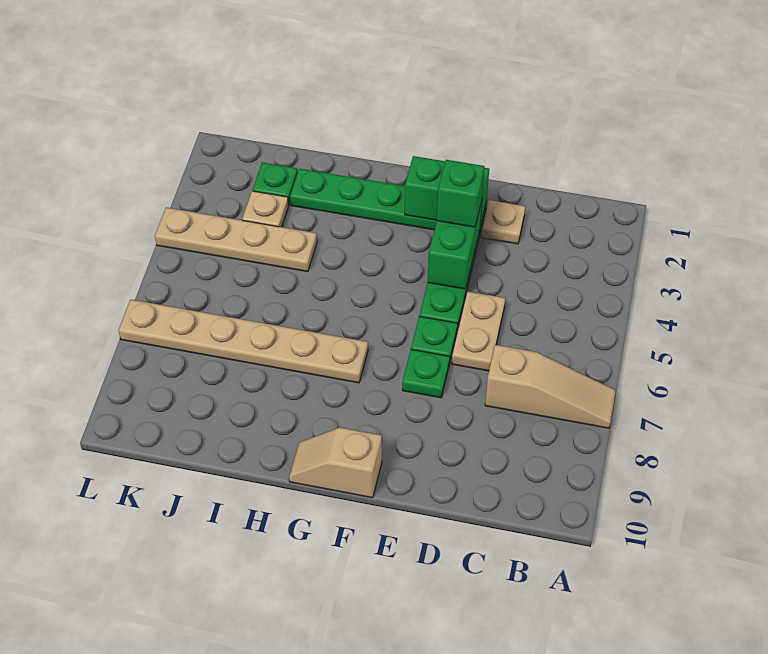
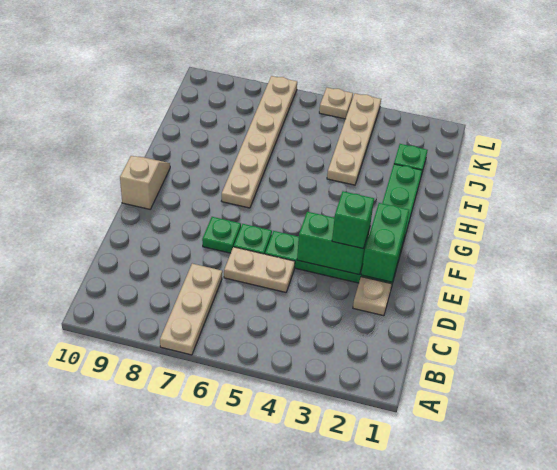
tan 1x3 slope [485,345,616,428] -> tan 1x3 plate [160,264,222,355]
tan 1x1 plate [242,191,289,227] -> tan 1x1 plate moved to [319,88,353,119]

